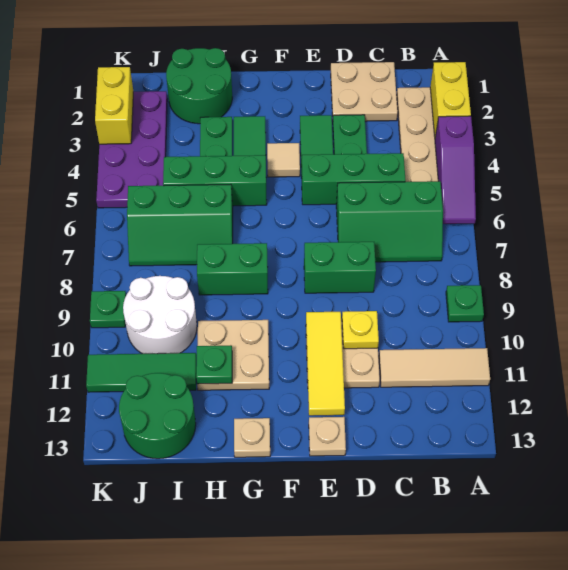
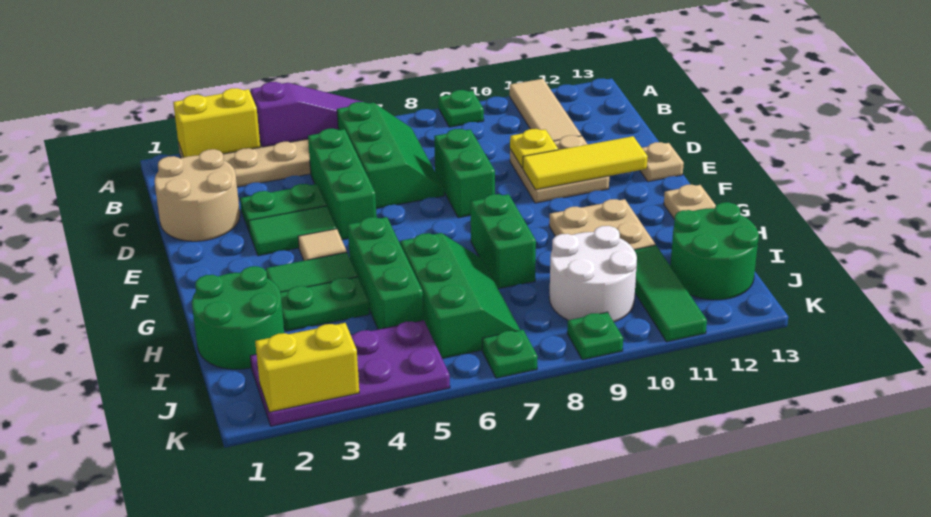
tan 2x2 plate [331,62,398,121] -> tan 2x2 round brick [154,149,240,241]
green 1x1 plate [196,345,232,384] -> green 1x1 plate moved to [482,330,538,378]

